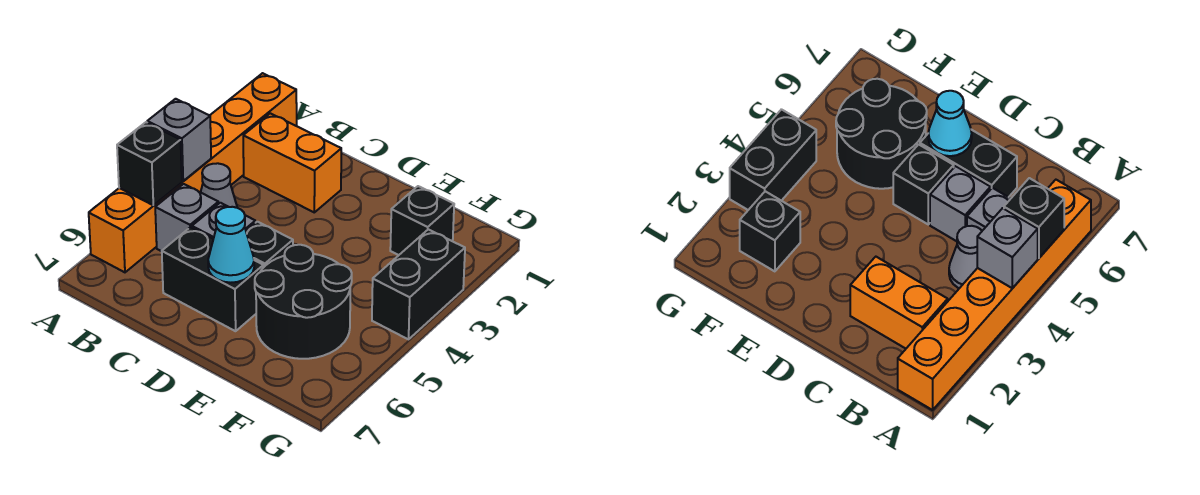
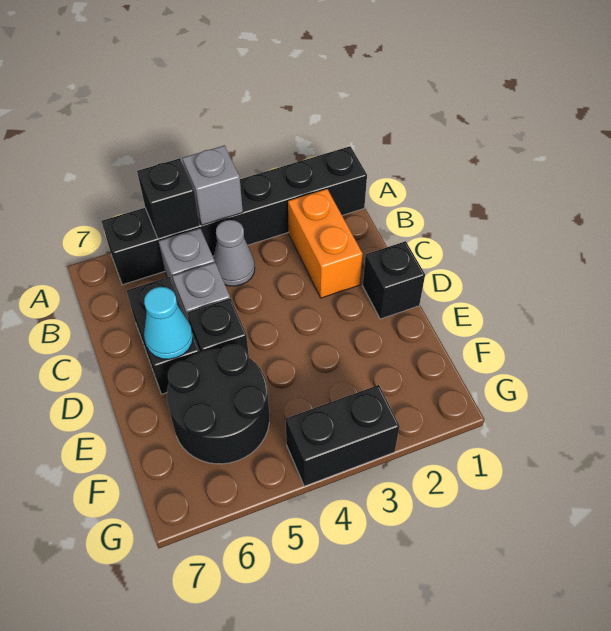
orange 1x6 brick [89,73,297,272] -> black 1x6 brick [102,146,367,285]
black 1x1 brick [390,186,454,255] -> black 1x1 brick moved to [363,241,425,319]

